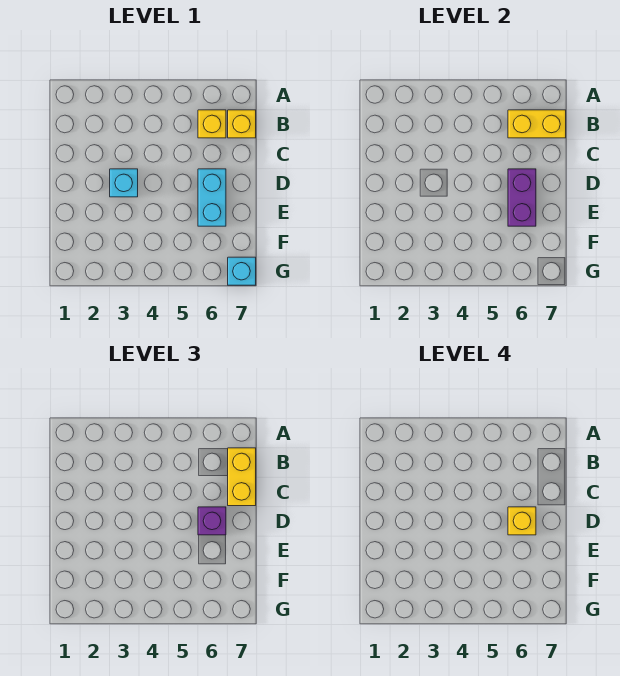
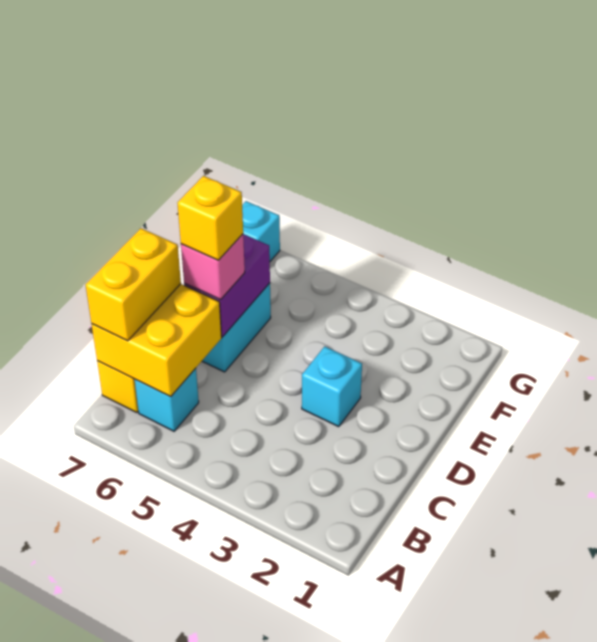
yellow 1x1 brick [198,110,226,138] -> cyan 1x1 brick [135,368,199,431]
yellow 1x2 brick [508,110,566,138] -> yellow 2x2 brick [92,284,221,397]
purple 1x1 brick [198,507,226,535] -> pink 1x1 brick [181,234,245,300]

